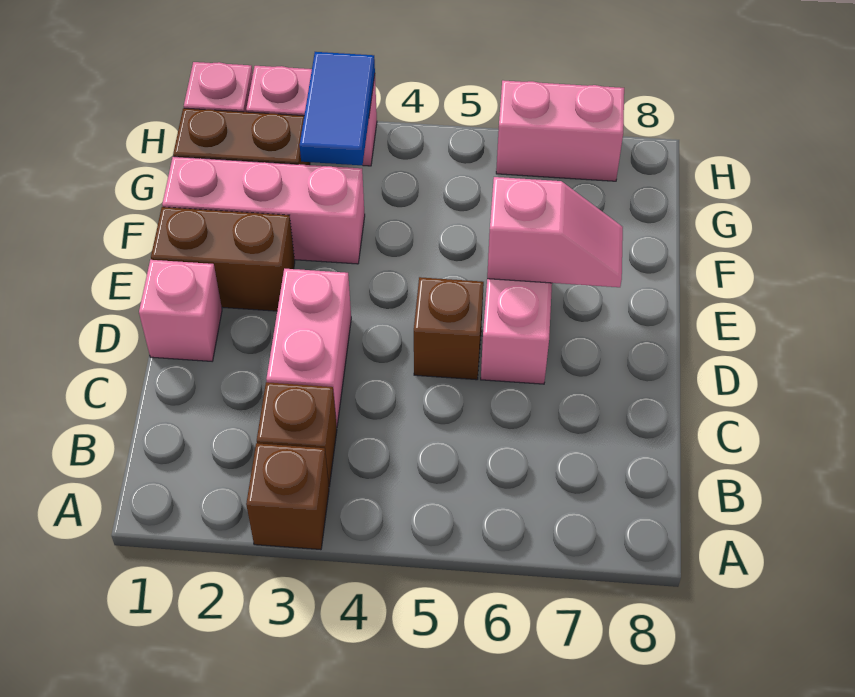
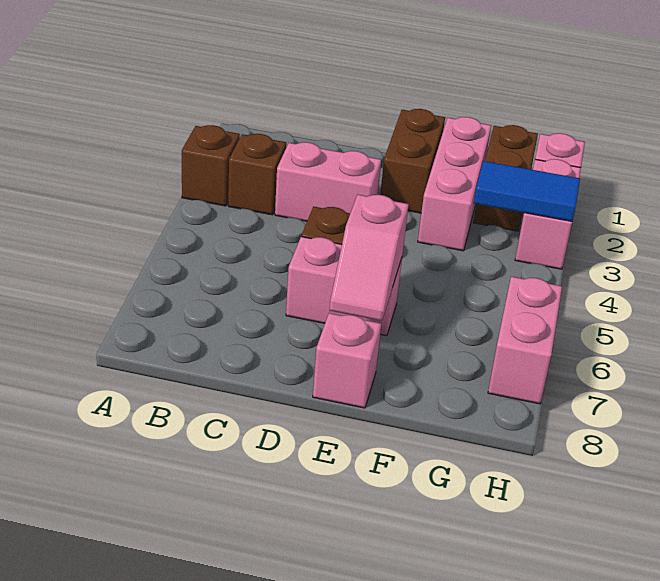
pink 1x1 brick [139,260,222,361] -> pink 1x1 brick moved to [313,313,381,408]

